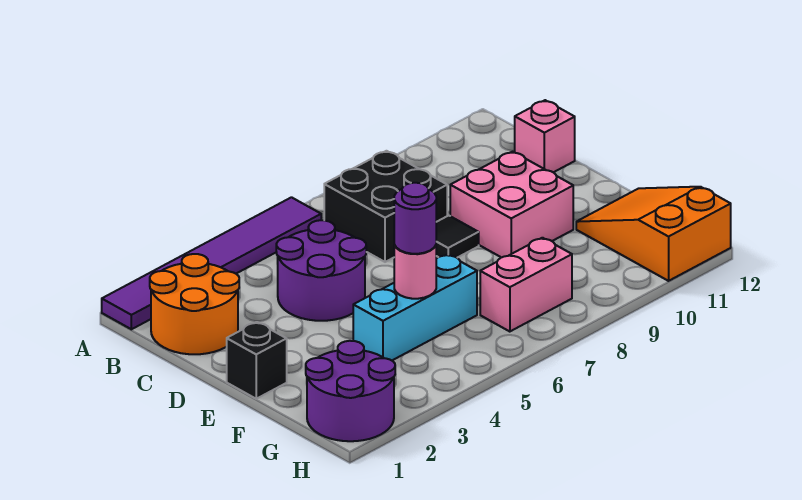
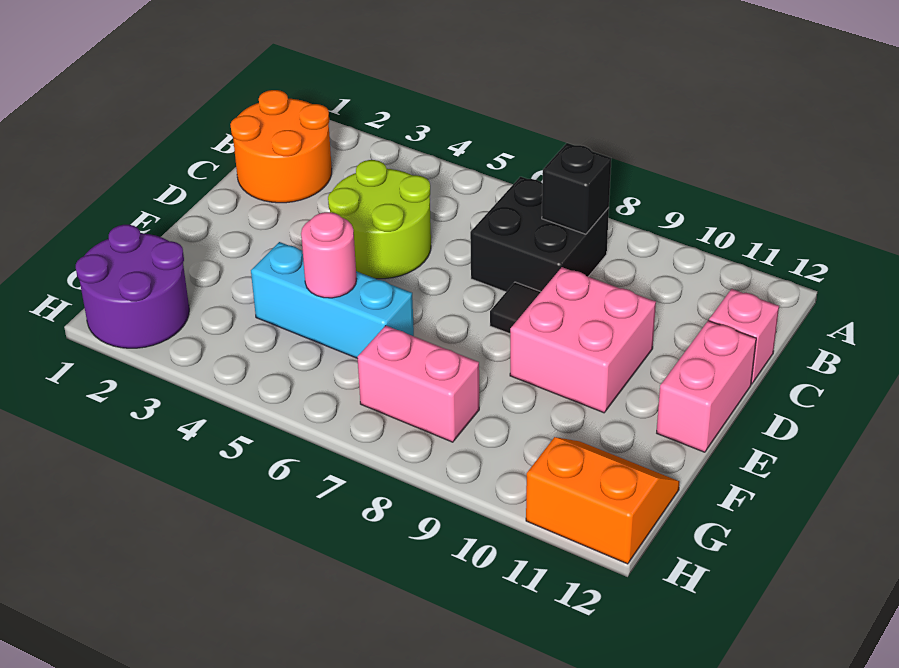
purple 1x6 tile [102,197,321,329] -> none
purple 2x2 round brick [276,220,366,321] -> lime 2x2 round brick [328,160,431,279]
none -> pink 1x2 brick [657,321,756,452]
black 1x1 brick [227,322,287,399] -> black 1x1 brick moved to [542,143,611,234]
purple 1x1 round brick [394,183,436,254] -> none
orange 2x3 slope [576,187,731,281] -> orange 2x2 slope [526,437,680,564]

